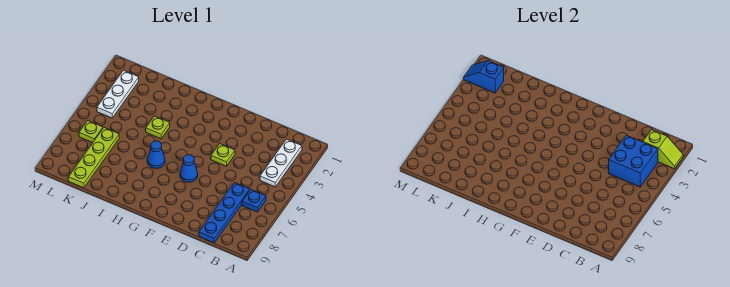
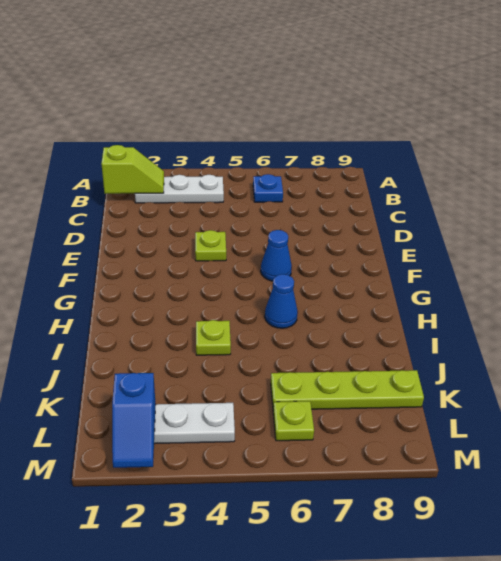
lime 1x2 slope [643,130,683,169] -> lime 1x2 slope turned to [101,145,164,194]
blue 2x2 brick [609,135,658,187] -> none
blue 1x4 plate [199,182,250,243] -> none

